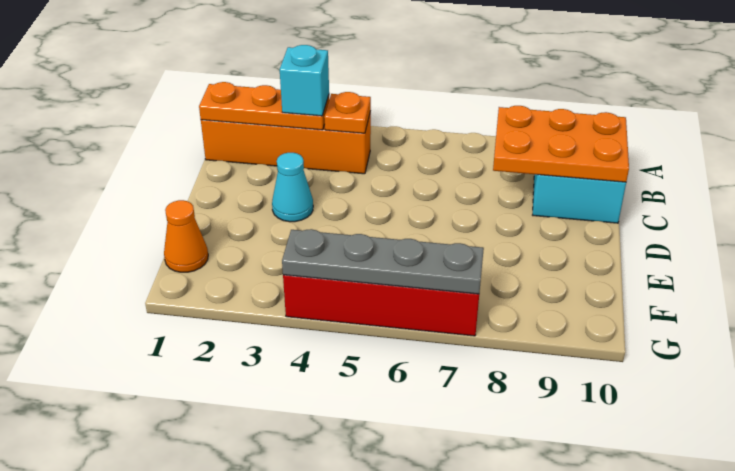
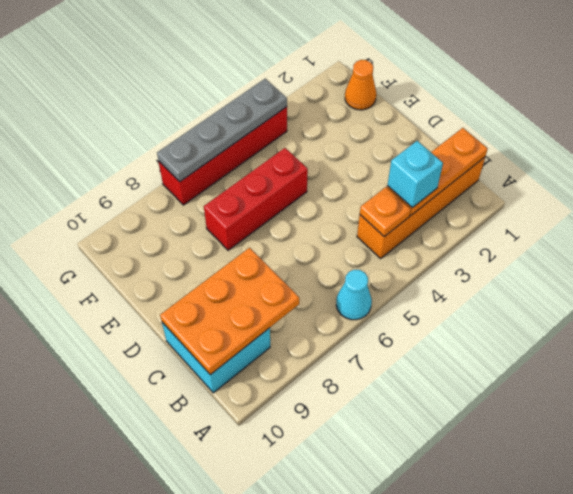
cyan 1x1 cone [272,153,313,222] -> cyan 1x1 cone moved to [336,270,372,320]
none -> red 1x3 brick [204,148,308,250]

